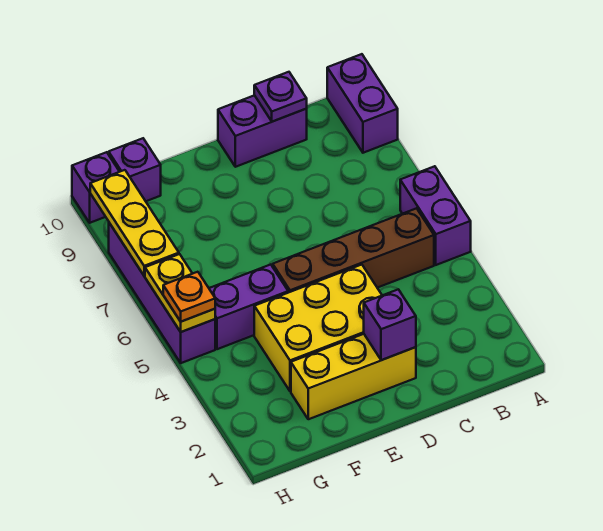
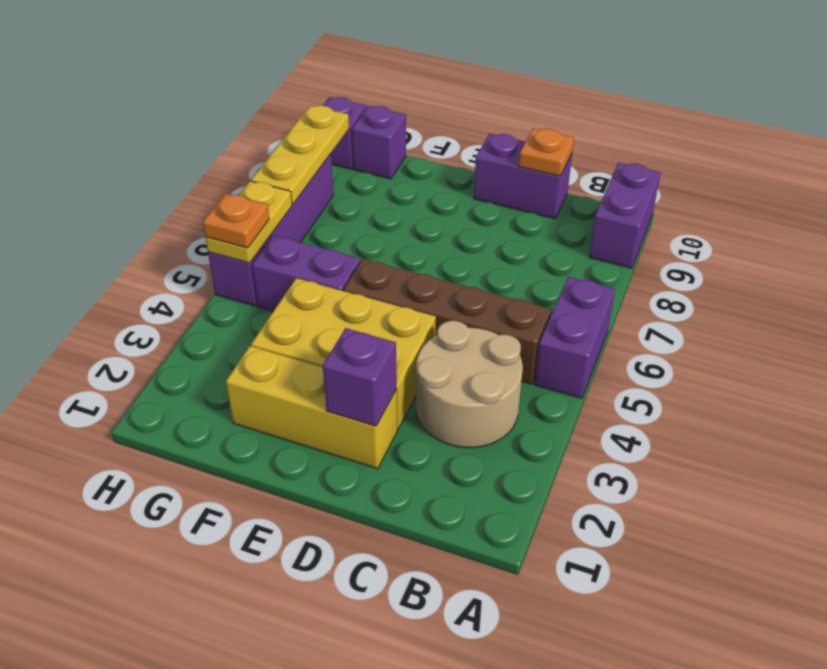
none -> tan 2x2 round brick [416,321,523,448]
purple 1x1 plate [254,72,307,122] -> orange 1x1 plate [519,128,574,176]

